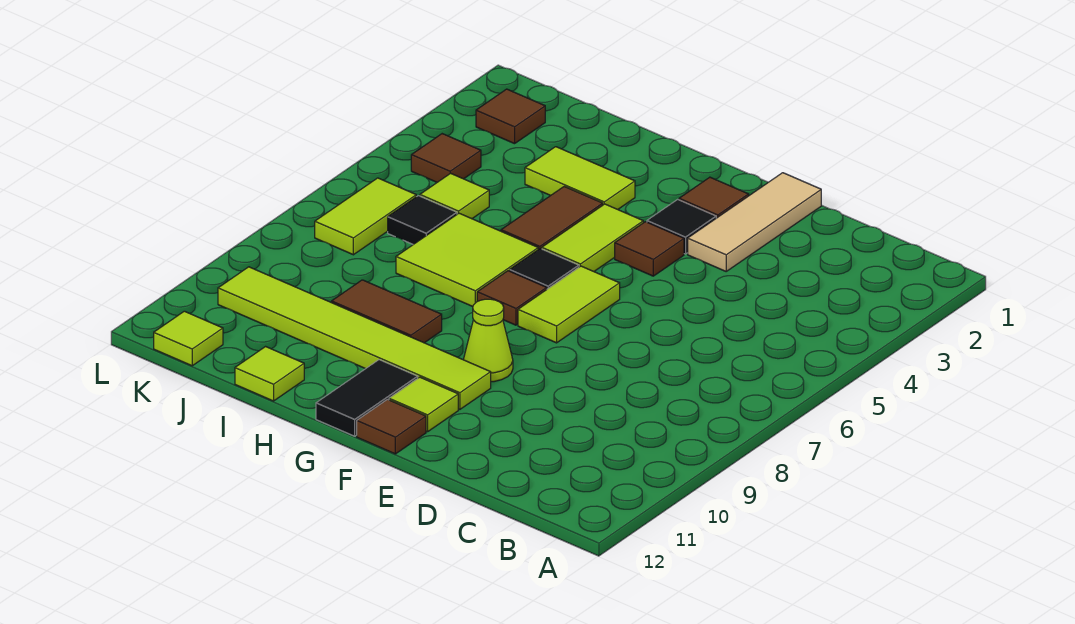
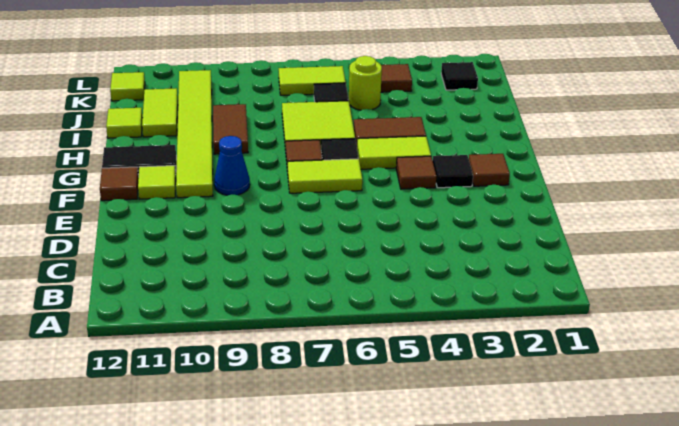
tan 1x3 tile [688,173,821,271] -> none
lime 1x1 cone [464,299,513,382] -> blue 1x1 cone [214,136,250,195]
lime 1x2 tile [525,147,635,209] -> lime 1x2 tile moved to [142,88,178,137]
lime 1x1 tile [420,173,489,219] -> lime 1x1 round brick [349,56,382,110]
brown 1x1 tile [476,89,545,144] -> black 1x1 tile [441,62,478,90]

